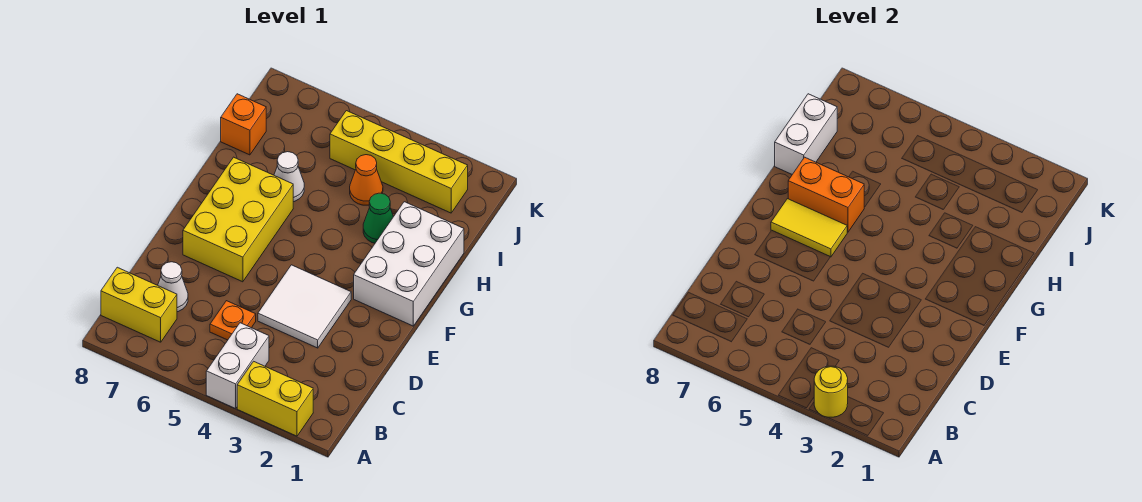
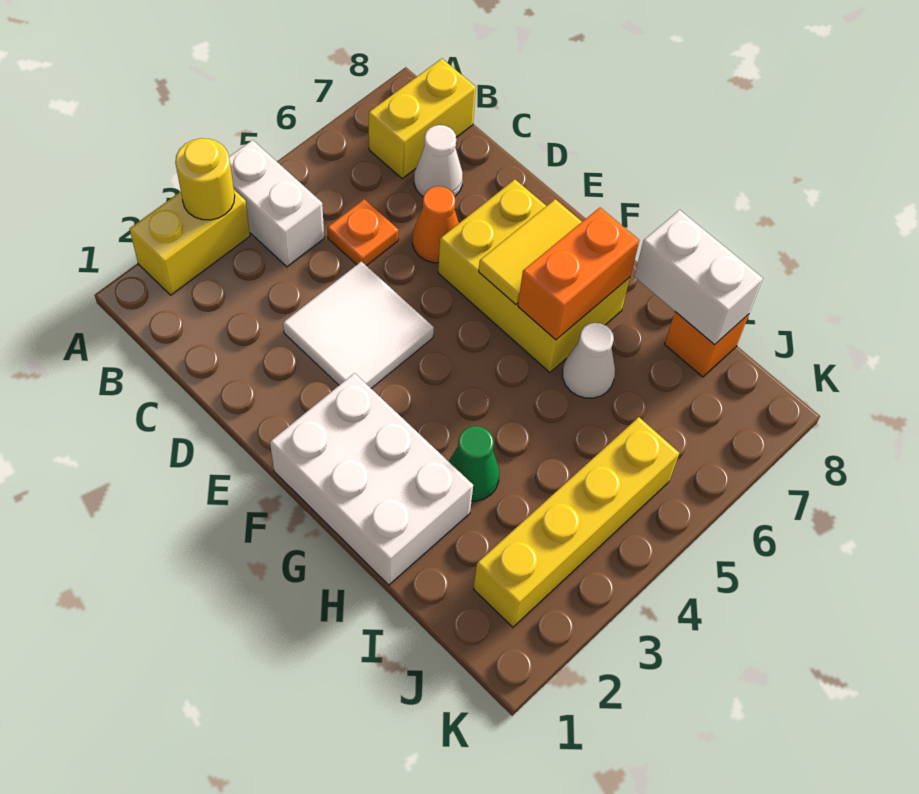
orange 1x1 cone [350,155,383,205] -> orange 1x1 cone moved to [412,186,459,263]

